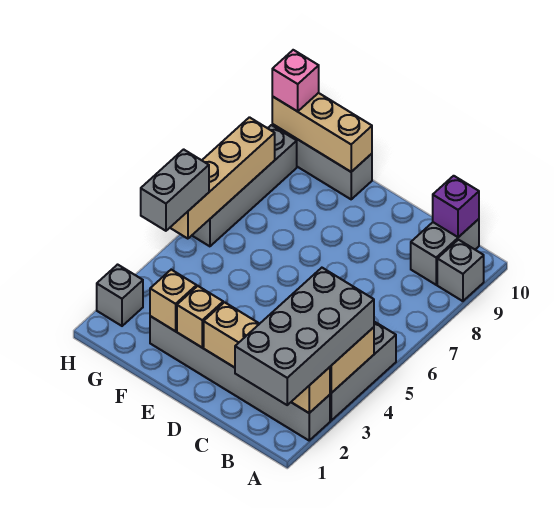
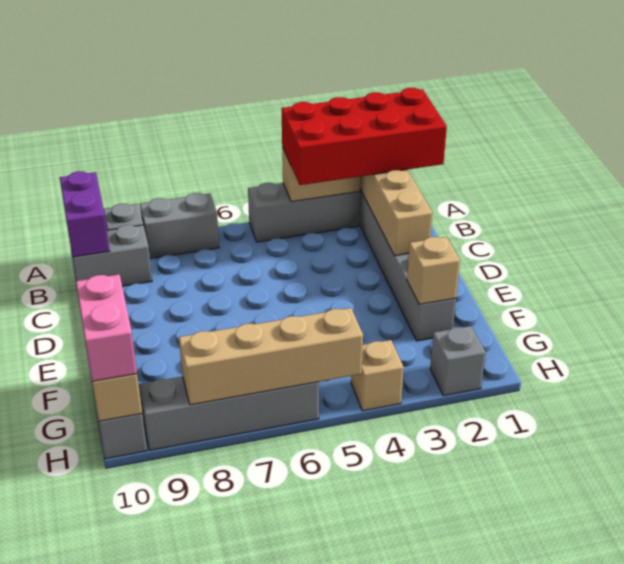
grey 2x4 brick [235,268,374,405] -> red 2x4 brick [281,88,447,185]
purple 1x1 brick [433,176,479,237] -> purple 1x2 brick [60,171,110,257]
tan 1x1 brick [177,286,223,347] -> tan 1x1 brick moved to [351,340,404,411]
grey 1x2 brick [141,149,209,231] -> grey 1x2 brick moved to [140,193,219,259]
pink 1x1 brick [272,50,319,111] -> pink 1x2 brick [76,275,137,381]

